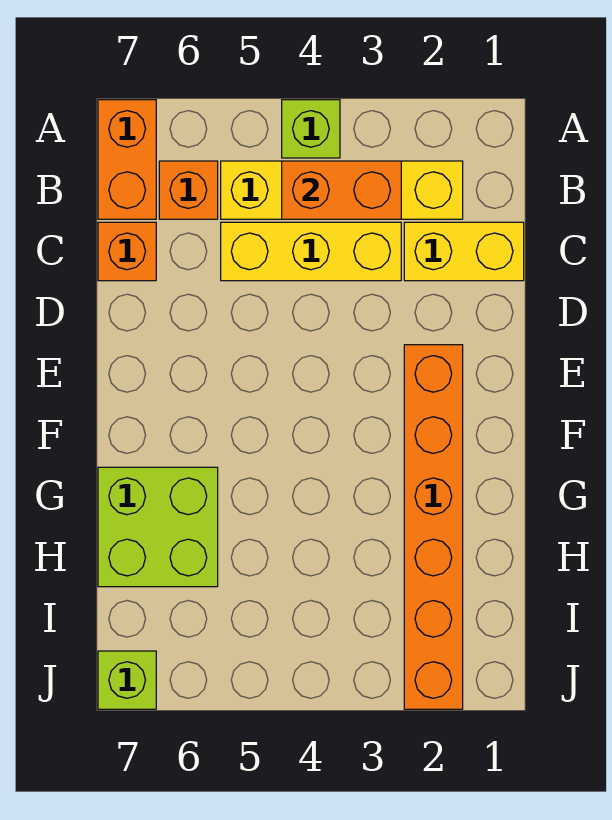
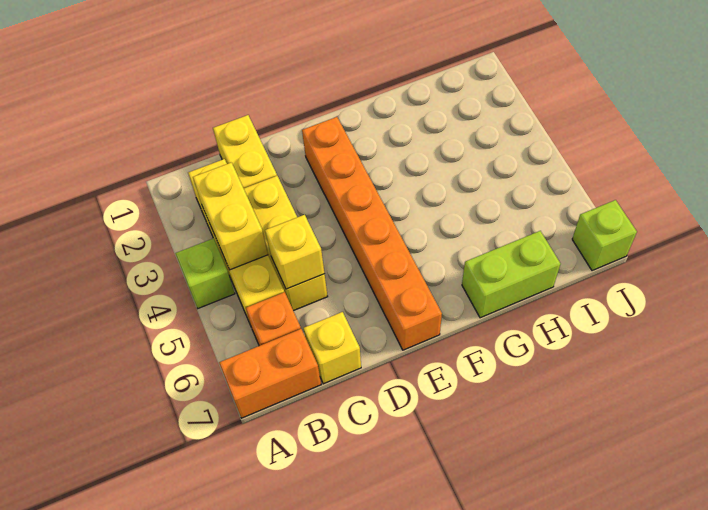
orange 1x2 brick [282,161,401,219] -> yellow 1x2 brick [193,162,268,270]
none -> yellow 1x1 brick [265,215,325,289]
orange 1x1 brick [98,222,156,281] -> yellow 1x1 brick [304,312,361,384]
orange 1x6 brick [404,345,463,709] -> orange 1x6 brick turned to [302,117,442,350]
lime 2x2 brick [98,467,218,587] -> lime 1x2 brick [462,231,560,318]

